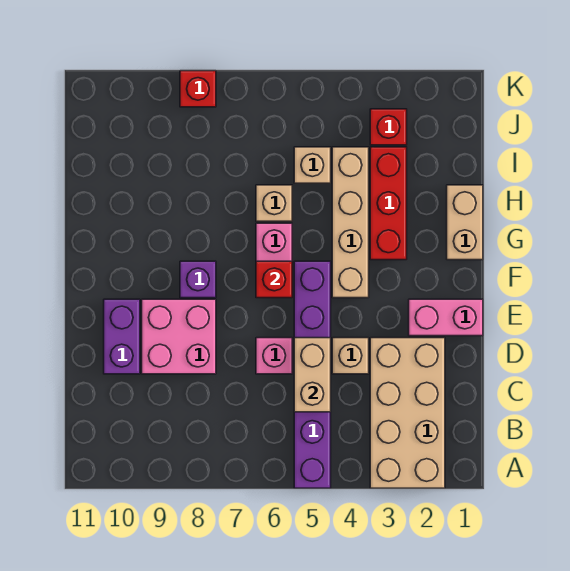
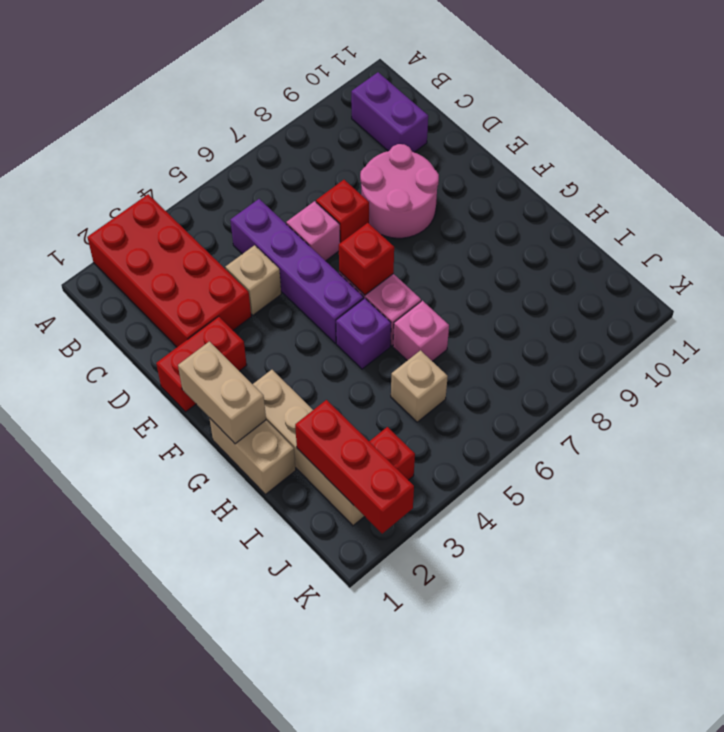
tan 2x4 brick [370,338,445,488] -> red 2x4 brick [87,194,251,347]
purple 1x6 brick [294,261,331,488] -> purple 1x4 brick [230,199,364,343]
tan 1x2 brick [294,338,331,412] -> tan 1x2 brick moved to [178,341,266,444]
pink 2x2 brick [142,299,216,374] -> pink 2x2 round brick [360,144,439,238]
purple 1x2 brick [104,299,140,374] -> purple 1x2 brick moved to [351,72,428,152]
pink 1x2 brick [409,299,483,336] -> red 1x2 brick [156,316,247,412]
tan 1x4 brick [332,147,369,298] -> tan 1x4 brick moved to [253,370,365,526]
purple 1x1 brick [180,261,216,298] -> purple 1x1 brick moved to [336,298,391,369]
red 1x3 brick [370,147,407,260] -> red 1x3 brick moved to [295,400,414,534]
tan 1x1 brick [256,185,292,221] -> pink 1x1 brick [393,301,449,361]
red 1x1 brick [180,71,216,107] -> red 1x1 brick moved to [316,180,369,243]

